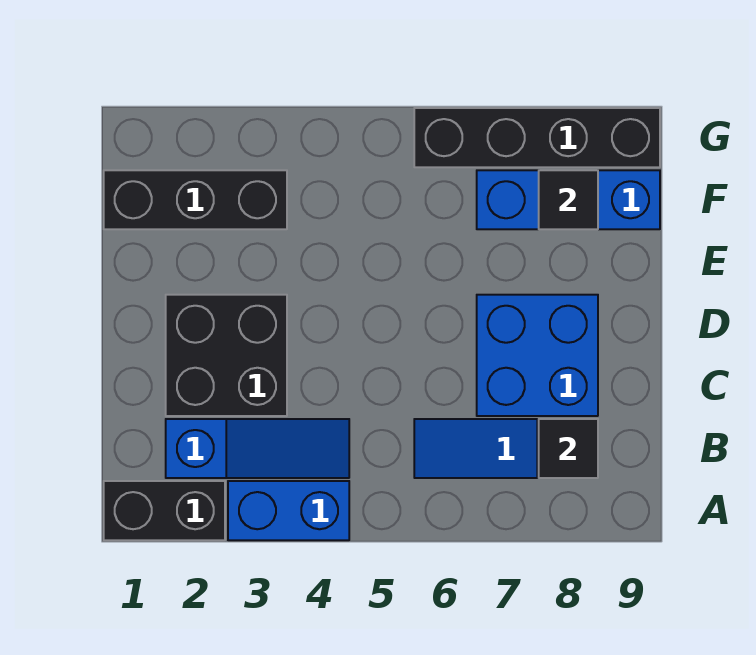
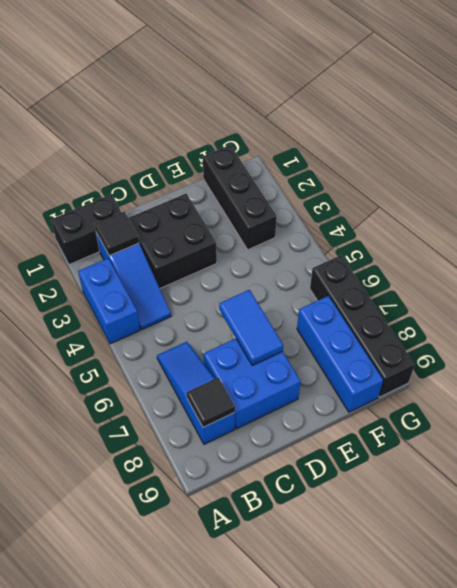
black 1x2 brick [104,481,225,540] -> black 1x2 brick turned to [51,194,122,265]
none -> blue 1x2 tile [219,290,283,366]
black 1x1 tile [539,170,598,229] -> black 1x1 tile moved to [95,212,139,256]

